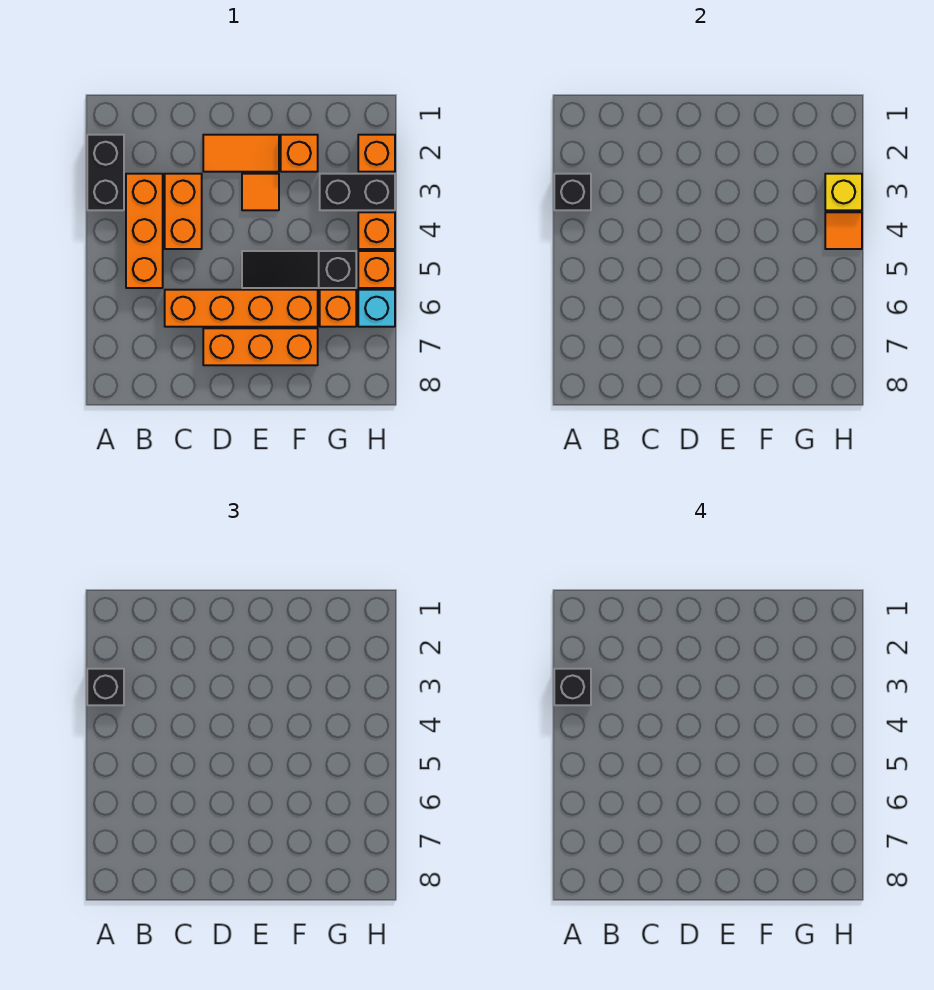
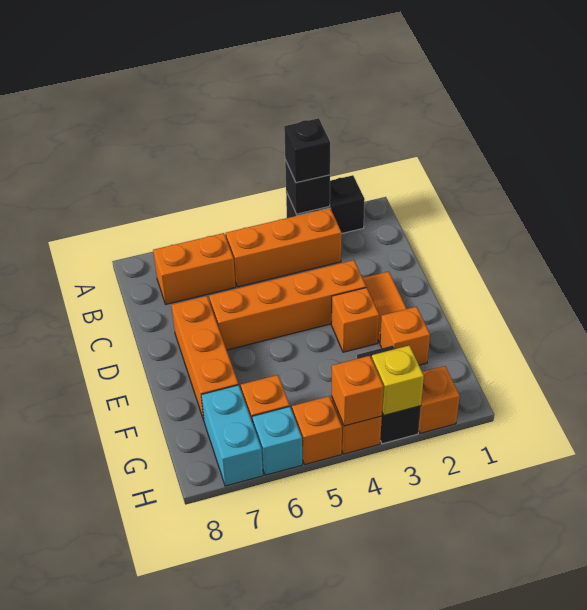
black 1x1 brick [554,669,591,705] -> none
orange 1x2 brick [165,174,202,249] -> orange 1x2 brick moved to [153,233,236,304]
orange 1x4 brick [165,290,318,327] -> orange 1x4 brick turned to [209,260,366,350]
orange 1x1 tile [242,174,279,210] -> orange 1x1 brick [331,288,379,352]
black 1x3 slope [242,251,356,288] -> none
none -> cyan 1x2 brick [201,385,263,486]
orange 1x1 tile [825,212,862,249] -> orange 1x1 brick [331,356,384,426]

